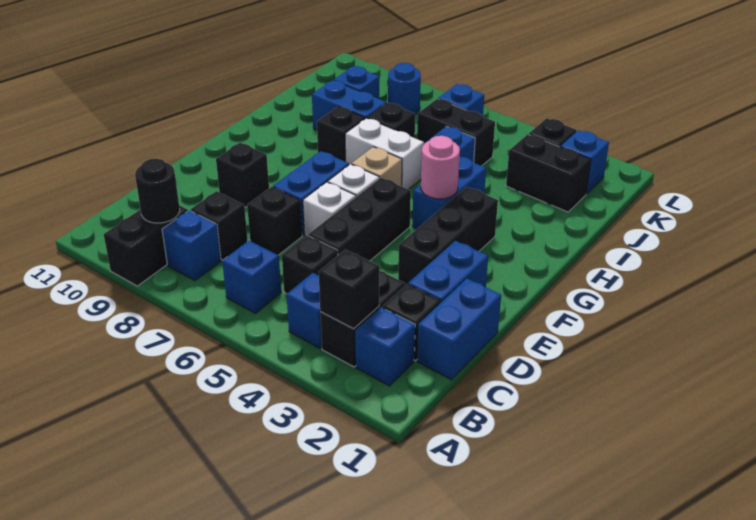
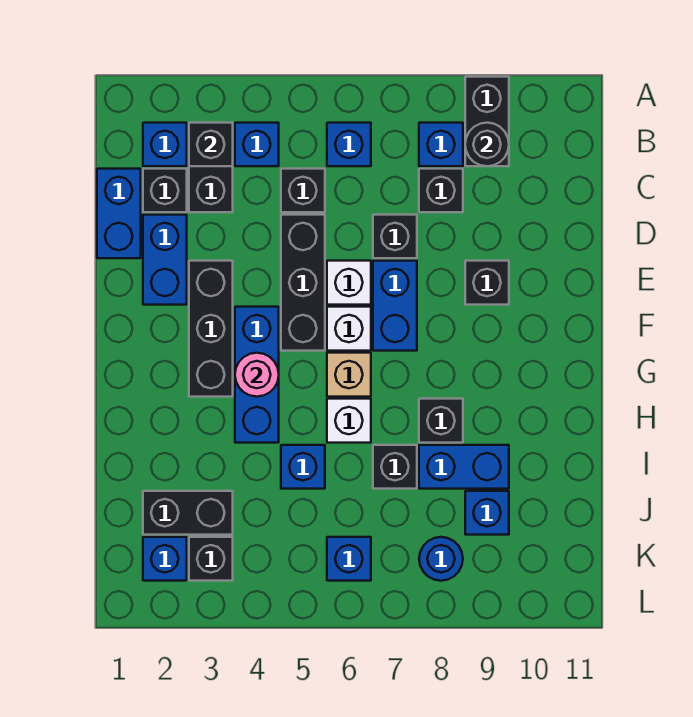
blue 1x2 brick [412,157,486,229] -> blue 1x3 brick [235,307,279,443]
white 1x2 brick [345,118,424,189] -> white 1x1 brick [327,399,371,443]
black 1x2 brick [417,99,495,166] -> none

